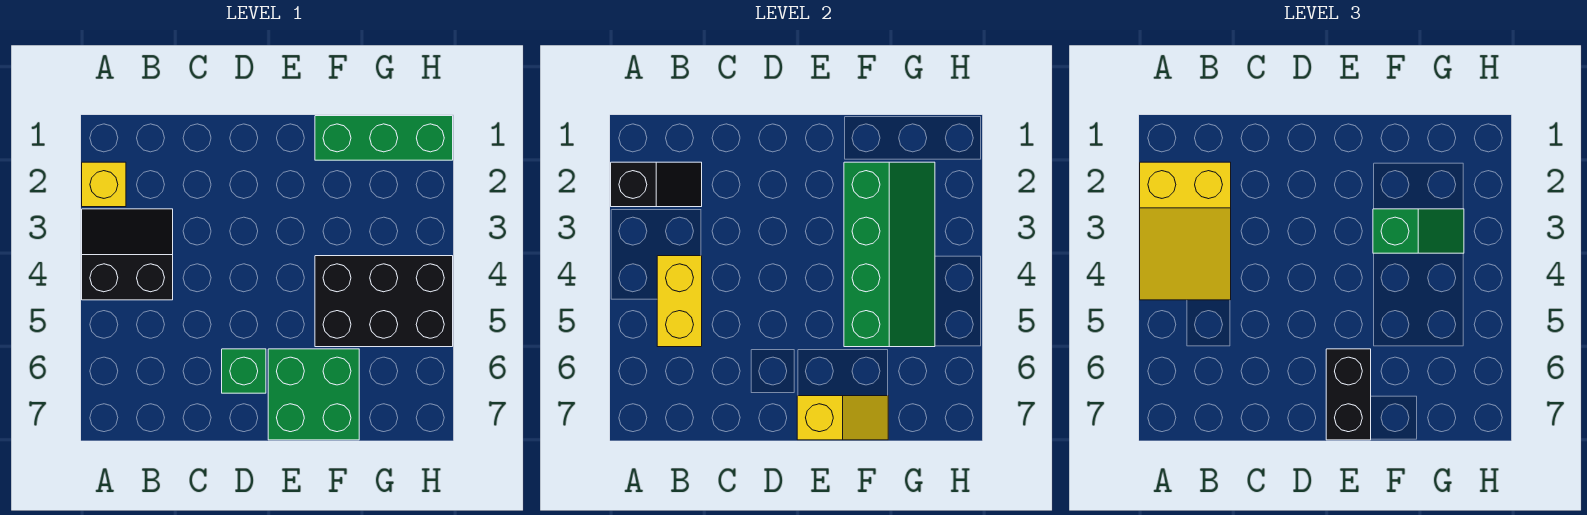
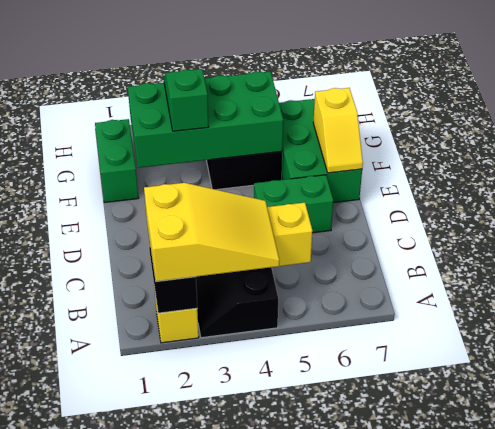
green 1x1 brick [222,349,266,393] -> green 1x2 brick [254,175,333,233]
green 2x2 brick [268,349,359,440] -> green 2x3 brick [279,99,362,203]
black 1x2 brick [1326,349,1371,440] -> none
yellow 1x2 slope [797,396,888,440] -> yellow 1x2 slope turned to [313,88,363,173]
green 1x3 brick [315,116,453,160] -> green 1x2 brick [95,119,139,203]
green 2x4 slope [844,162,935,347] -> green 2x4 brick [128,72,283,168]

